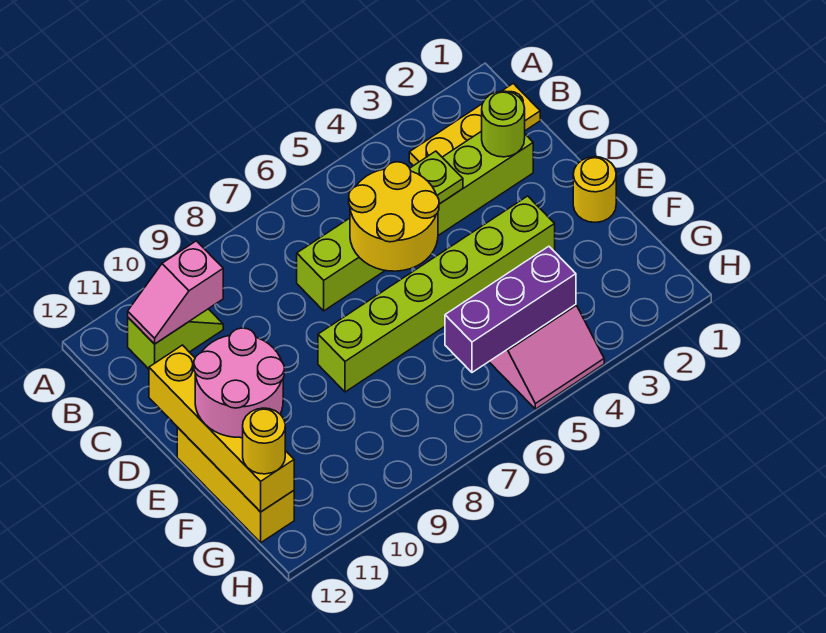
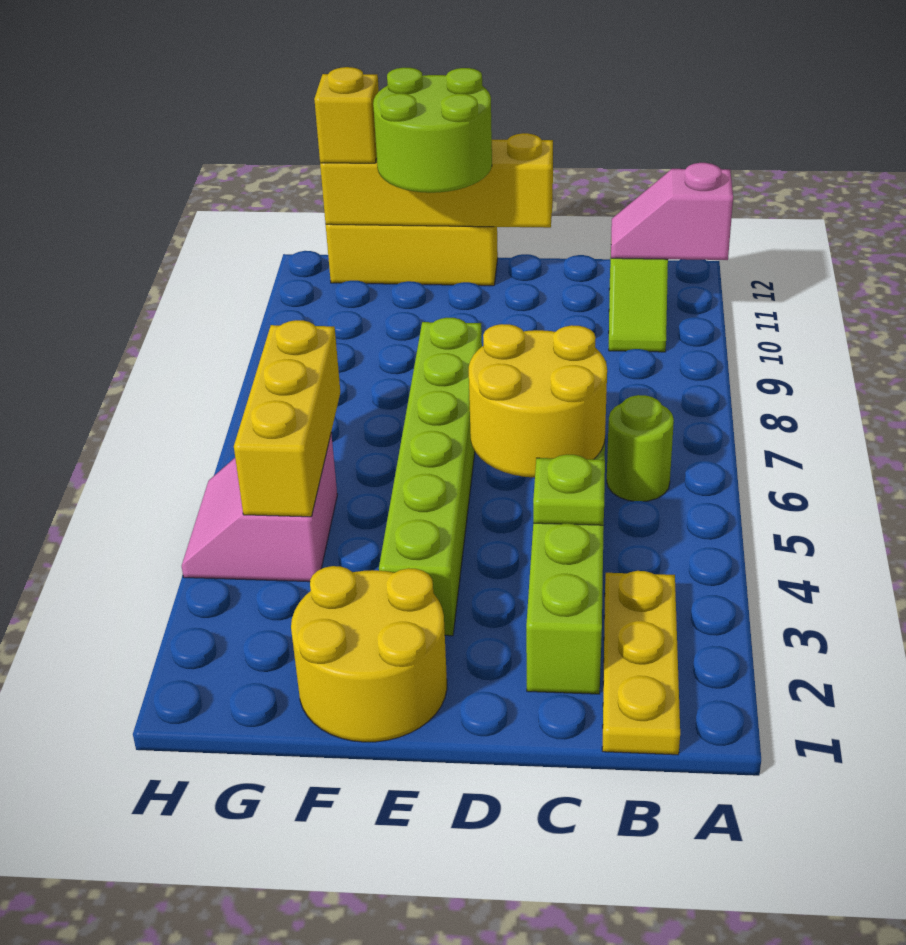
pink 1x2 slope [128,241,223,344] -> pink 1x2 slope turned to [611,163,733,260]
lime 1x1 round brick [482,91,525,157] -> lime 1x1 round brick moved to [607,395,674,501]
yellow 1x1 round brick [573,157,616,222] -> yellow 2x2 round brick [291,566,447,742]
pink 2x2 round brick [194,328,284,438] -> lime 2x2 round brick [373,68,492,193]
purple 1x3 brick [445,246,576,372] -> yellow 1x3 brick [234,320,340,517]
yellow 1x1 round brick [243,408,285,474] -> yellow 1x1 brick [314,67,379,163]

